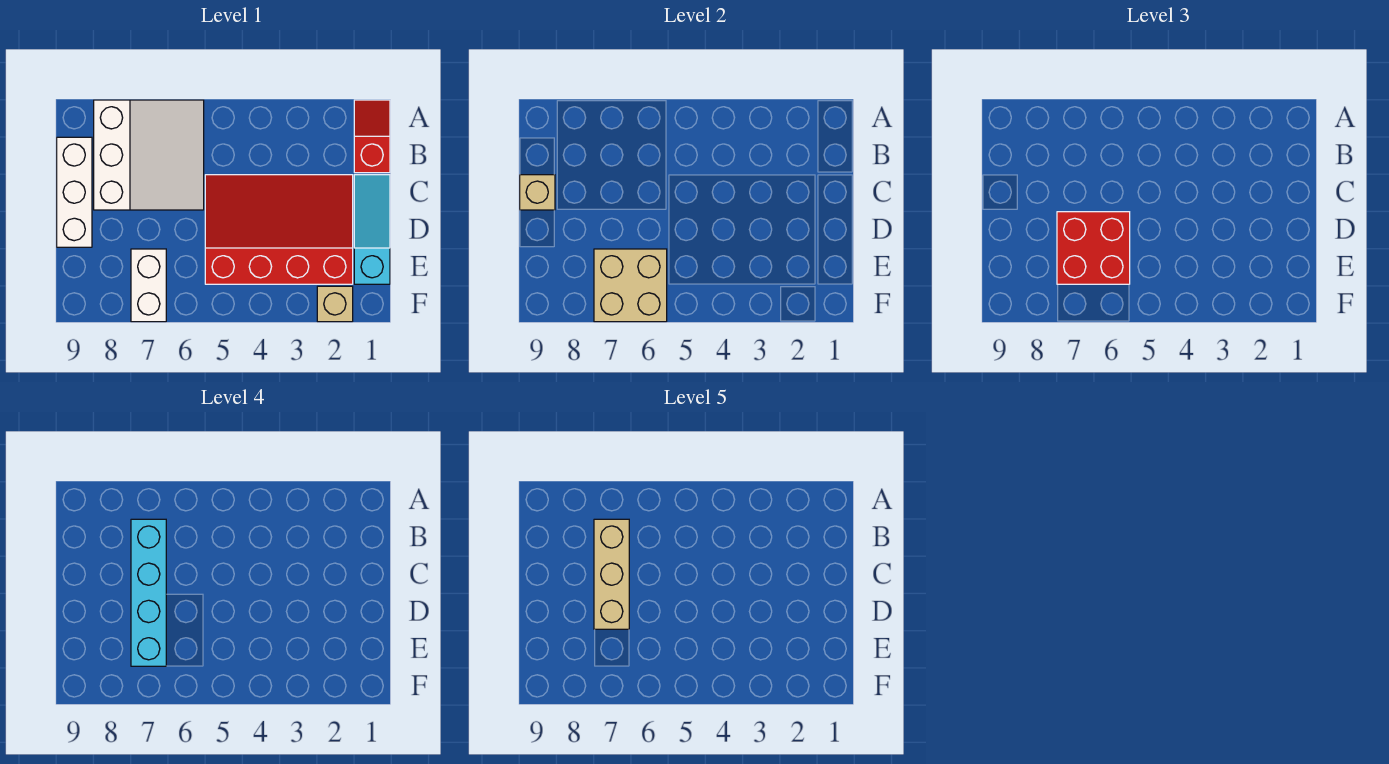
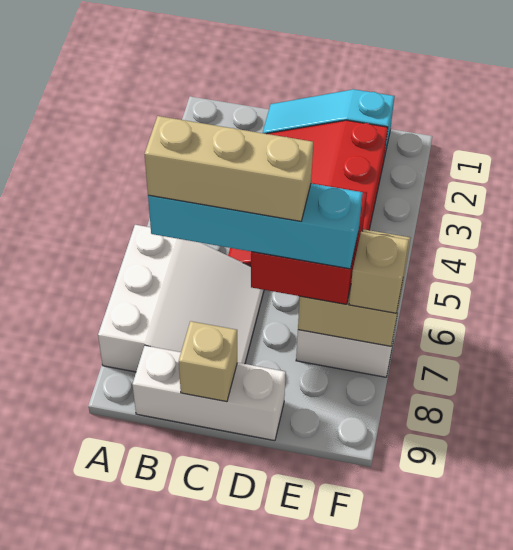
red 1x2 slope [354,100,390,173] -> none
white 3x3 slope [94,100,204,210] -> white 3x3 slope turned to [98,225,264,372]
tan 1x1 brick [317,286,353,322] -> tan 1x1 brick moved to [349,232,409,313]

